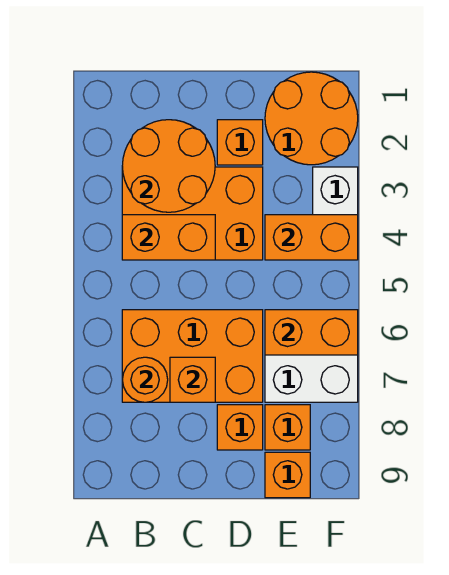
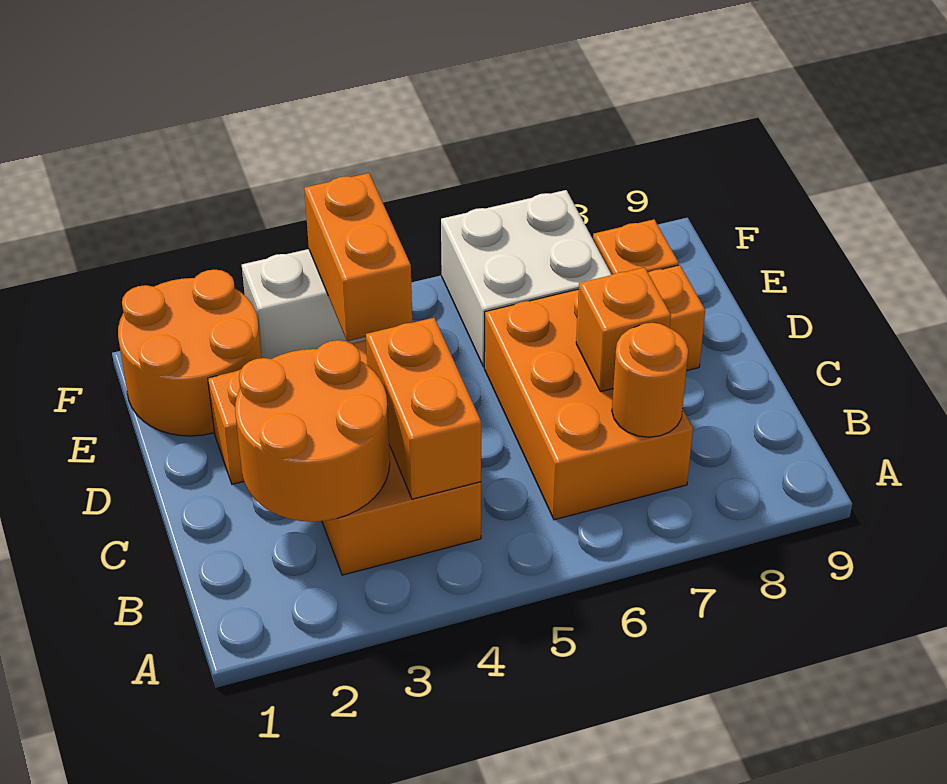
orange 1x2 brick [265,310,358,355] -> none
orange 1x1 brick [265,452,310,498] -> none

